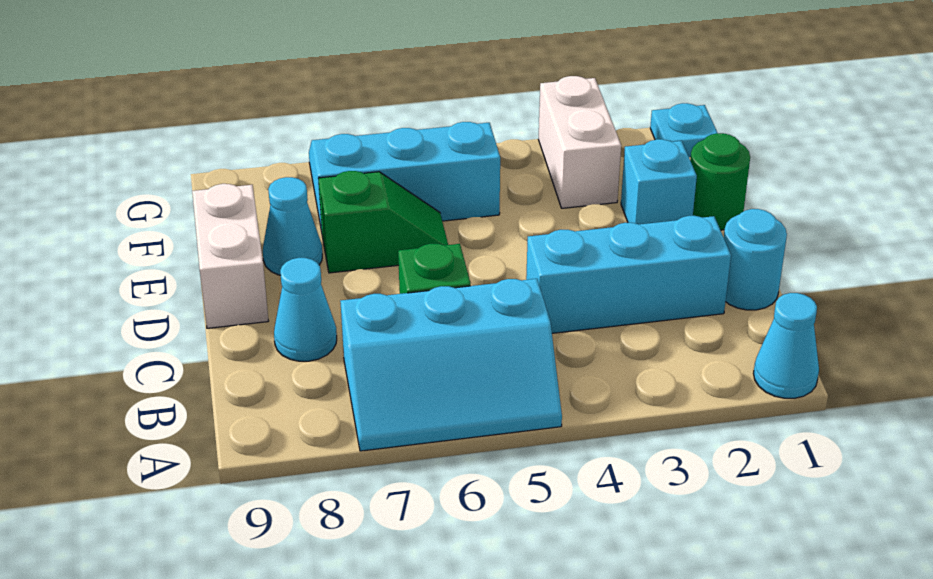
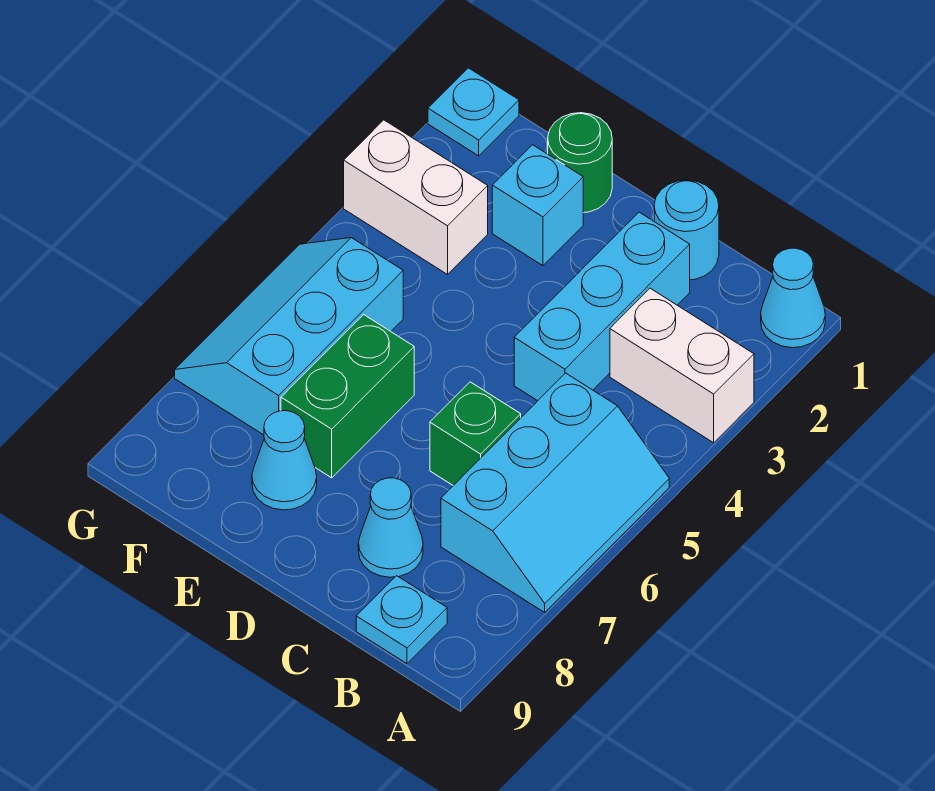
none -> cyan 1x1 plate [356,576,447,664]
white 1x2 brick [192,184,268,328] -> white 1x2 brick moved to [610,288,754,443]
green 1x2 slope [318,171,448,273] -> green 1x2 brick [281,315,414,478]

